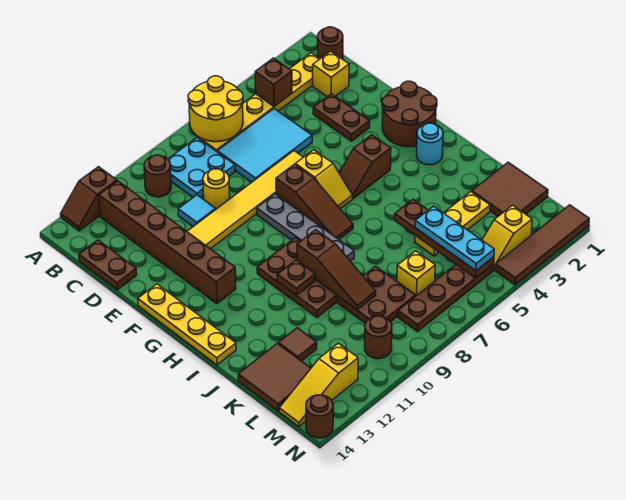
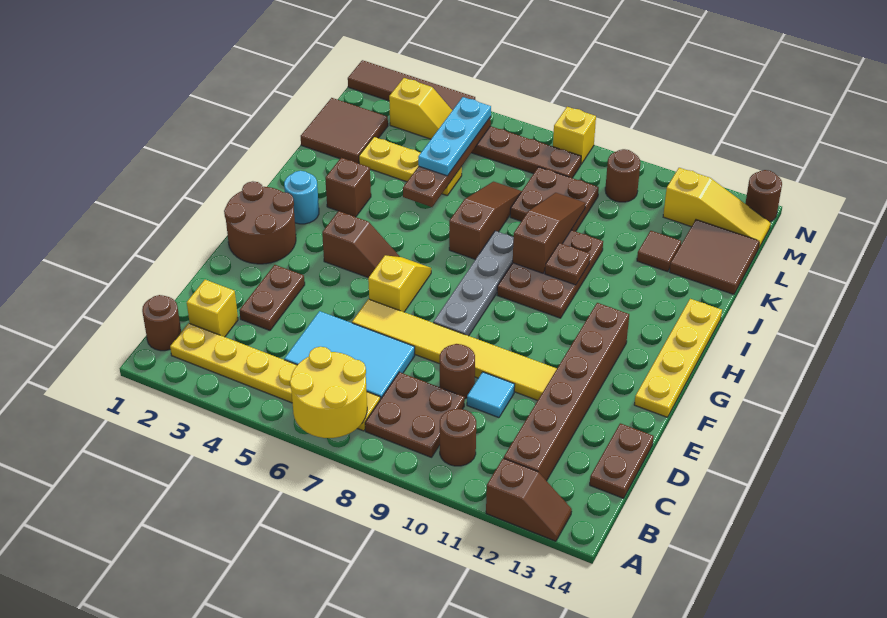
brown 1x1 brick [255,58,292,106] -> brown 1x1 brick moved to [325,158,371,217]
cyan 2x2 plate [168,138,235,197] -> brown 2x2 plate [365,372,465,457]
yellow 1x1 round brick [203,169,230,209] -> brown 1x1 round brick [440,344,475,399]
brown 1x3 slope [276,164,353,239] -> brown 1x3 slope moved to [449,182,522,259]
yellow 1x1 brick [397,251,435,296] -> yellow 1x1 brick moved to [553,107,596,164]

